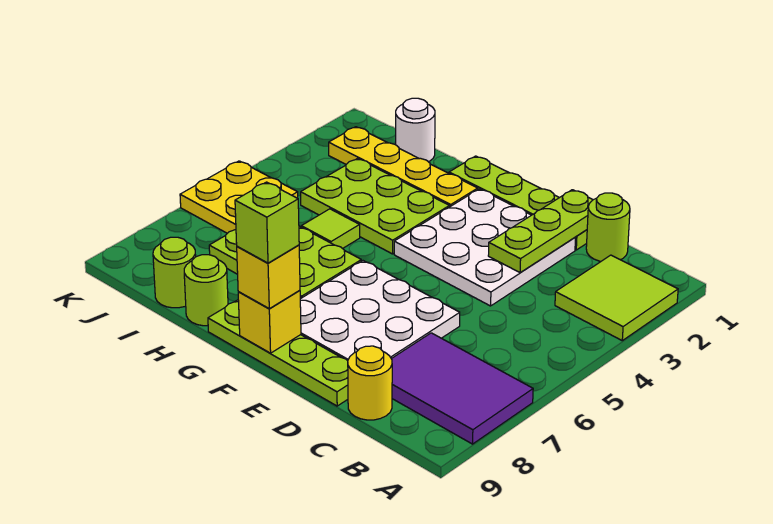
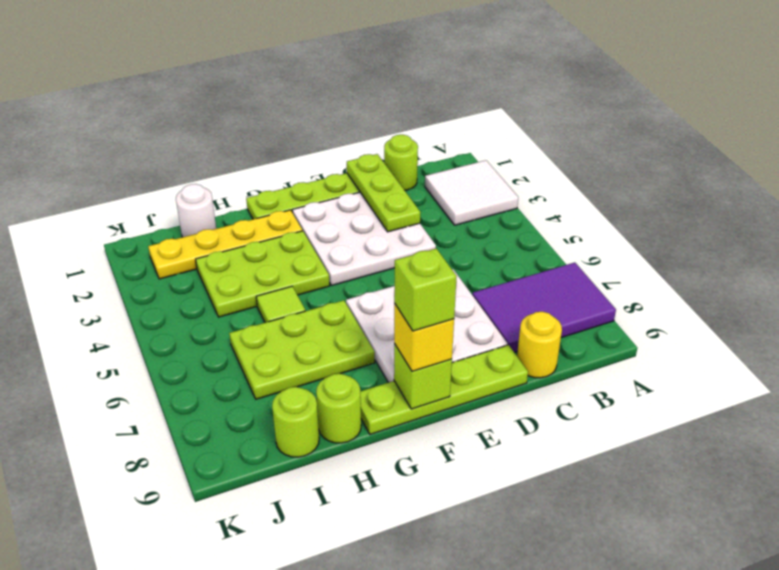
lime 2x2 tile [555,255,678,341] -> white 2x2 tile [425,160,518,225]
yellow 1x1 brick [238,291,301,353] -> lime 1x1 brick [394,344,452,409]
yellow 2x2 plate [180,161,298,233] -> none

